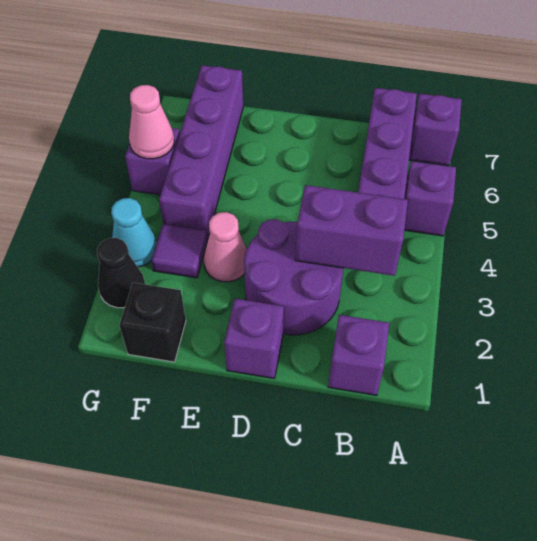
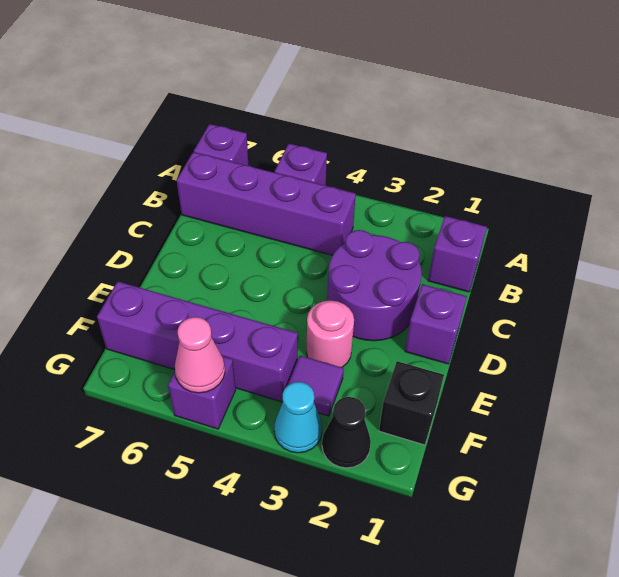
purple 1x2 brick [295,185,408,276] -> none
pink 1x1 cone [204,212,247,282] -> pink 1x1 round brick [307,300,354,367]

